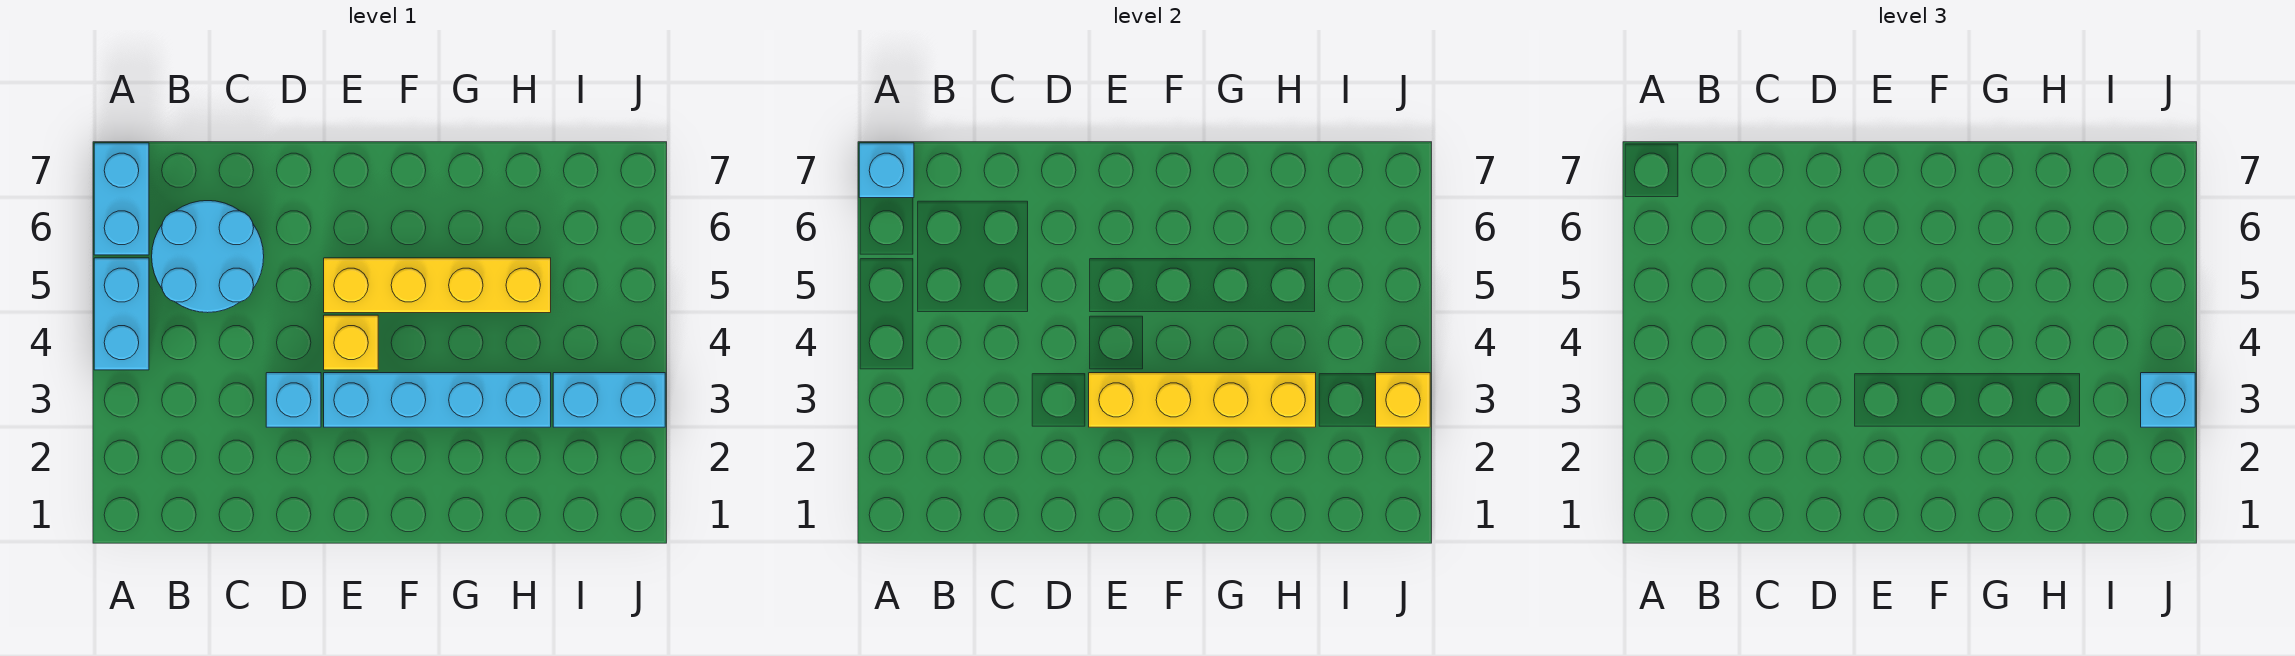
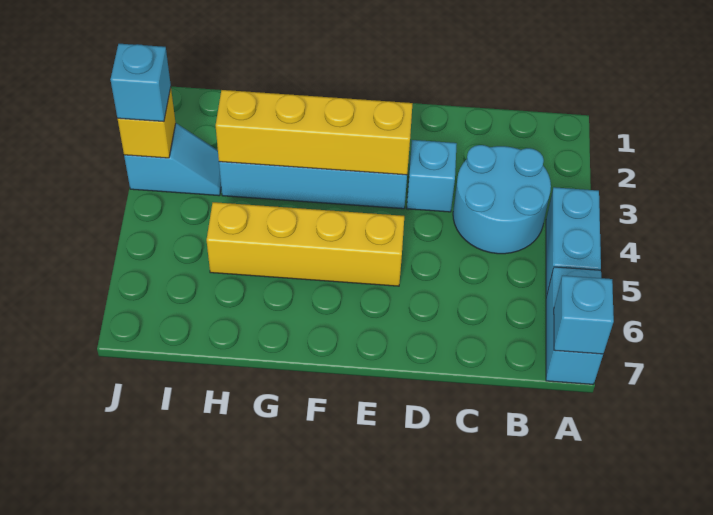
cyan 2x2 round brick [152,201,264,313] -> cyan 2x2 round brick moved to [453,145,551,254]
yellow 1x1 brick [324,315,378,370] -> none
cyan 1x2 brick [553,373,665,427] -> cyan 1x2 slope [124,123,221,196]

